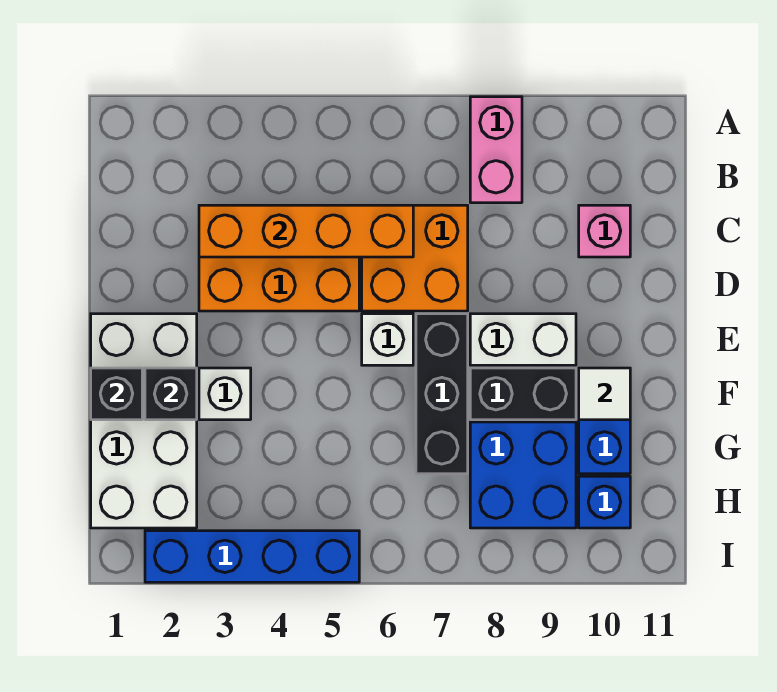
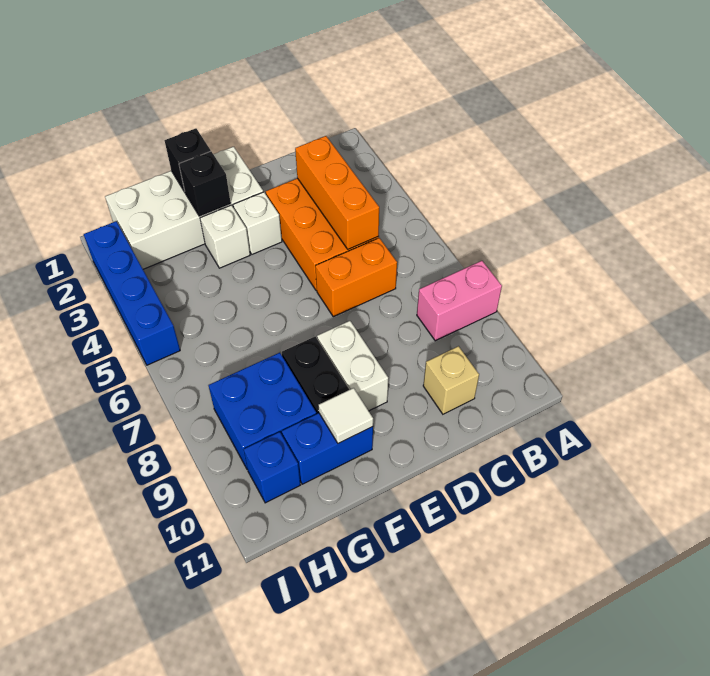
orange 1x4 brick [199,205,413,257] -> orange 1x3 brick [295,136,379,249]
orange 2x2 brick [362,205,468,311] -> orange 1x2 brick [315,238,397,317]
pink 1x1 brick [579,205,630,257] -> tan 1x1 brick [423,346,479,414]
white 1x1 brick [362,314,413,365] -> white 1x1 brick moved to [233,192,282,254]
black 1x3 brick [416,314,468,474] -> none

